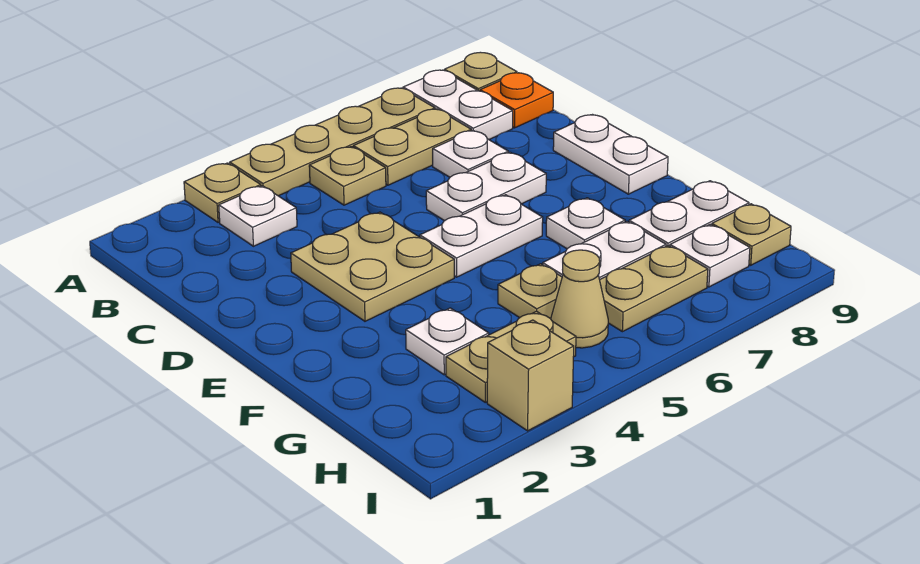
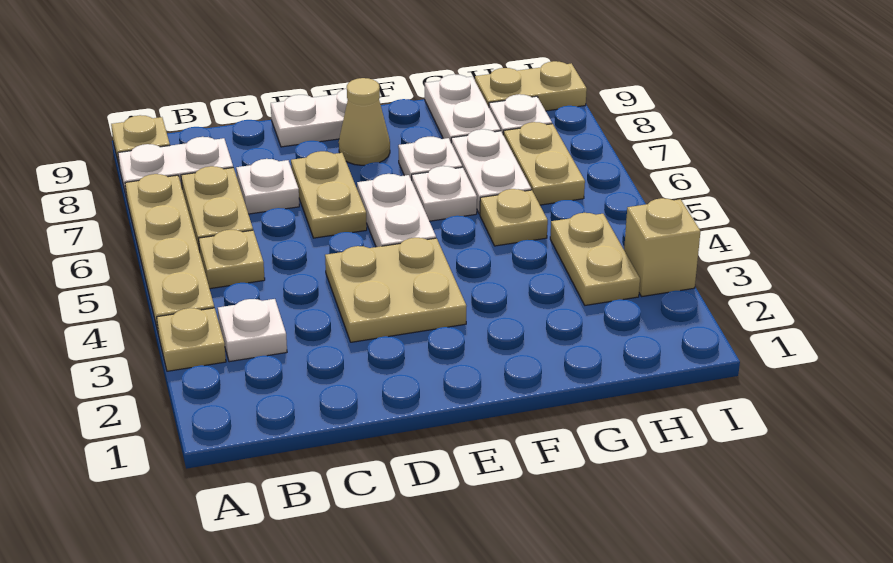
orange 1x1 plate [480,73,553,128] -> none
white 1x2 plate [426,152,546,221] -> tan 1x2 plate [291,151,367,238]
white 1x1 plate [406,308,489,375] -> white 1x1 plate moved to [412,166,477,221]
tan 1x1 cone [551,250,608,348] -> tan 1x1 cone moved to [339,78,390,165]
tan 1x1 plate [712,204,791,265] -> tan 1x2 plate [475,61,587,111]

